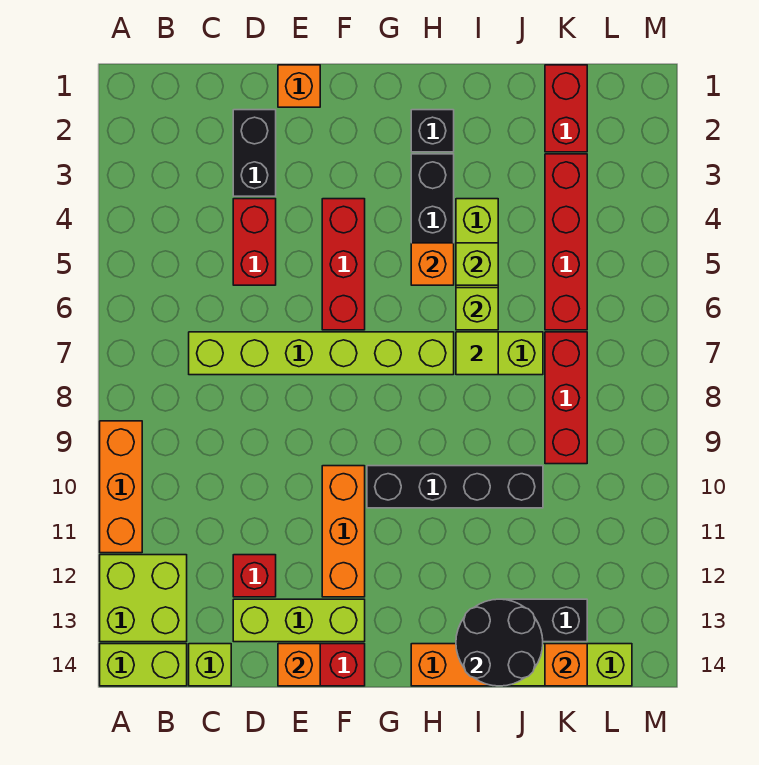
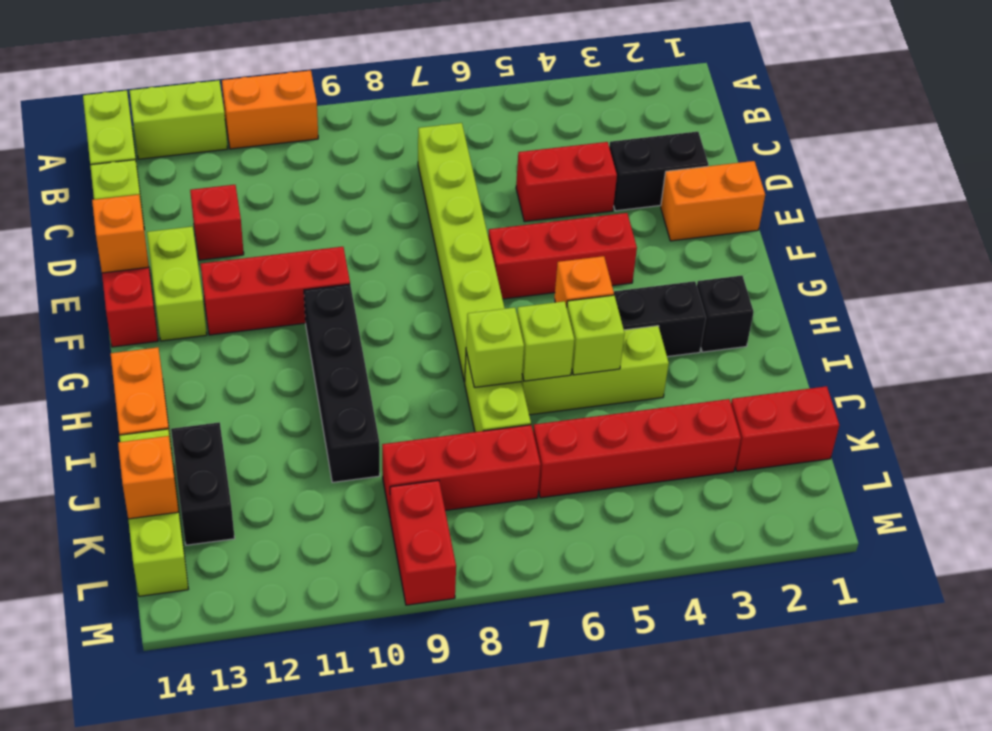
orange 1x3 brick [100,421,142,553] -> orange 1x2 brick [222,70,318,149]
lime 2x2 brick [100,555,187,642] -> lime 1x2 brick [129,80,228,159]
lime 1x3 brick [233,599,365,642] -> lime 1x2 brick [147,226,207,341]
orange 1x1 brick [278,65,320,107] -> orange 1x2 brick [661,161,765,241]
orange 1x3 brick [322,466,365,597] -> red 1x3 brick [200,247,350,335]
lime 1x1 tile [456,332,498,375] -> lime 1x1 brick [466,307,524,387]
black 2x2 round brick [456,599,543,686] -> none
none -> red 1x2 brick [390,480,456,605]

